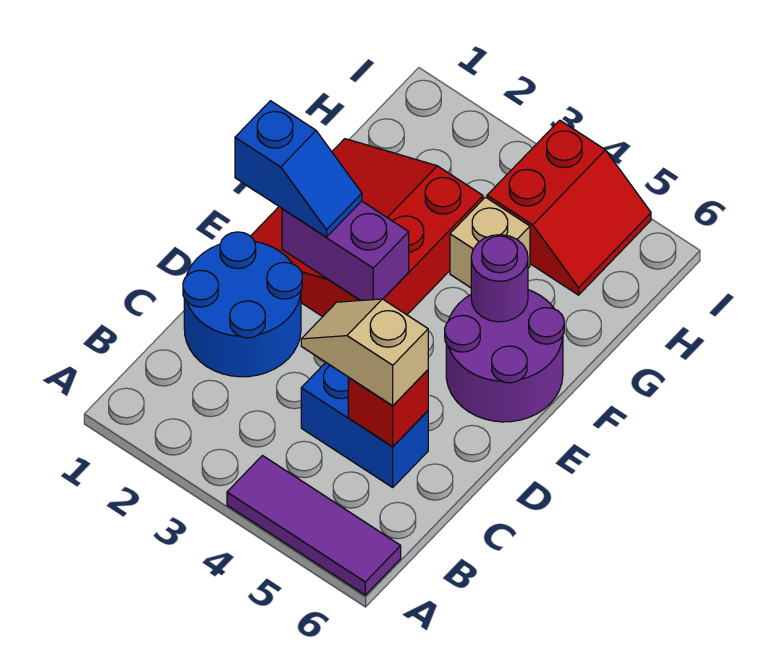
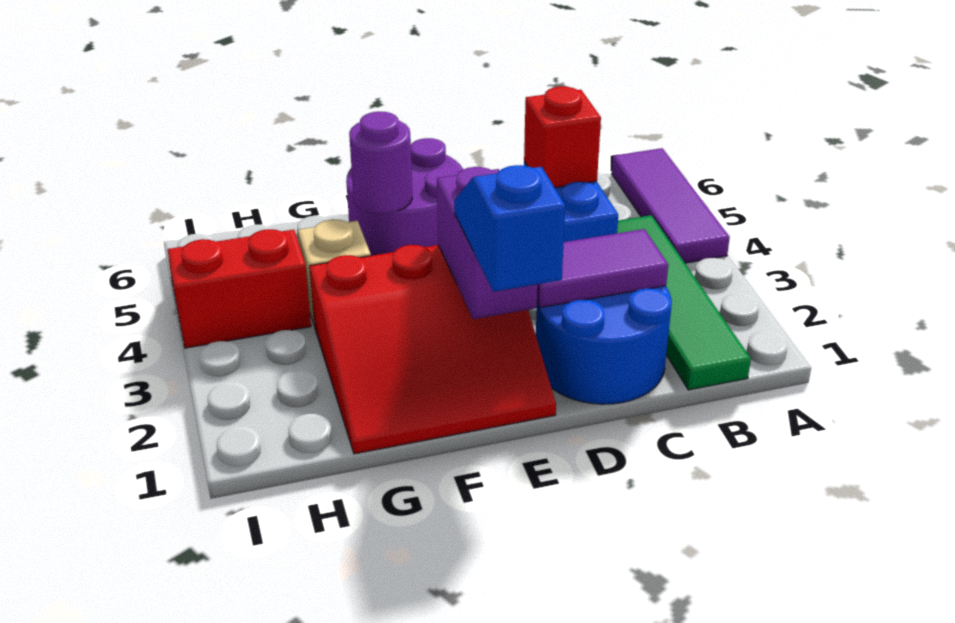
none -> green 1x4 tile [617,215,751,390]
none -> purple 1x2 tile [537,229,668,308]
tan 1x2 slope [301,299,428,406] -> none

